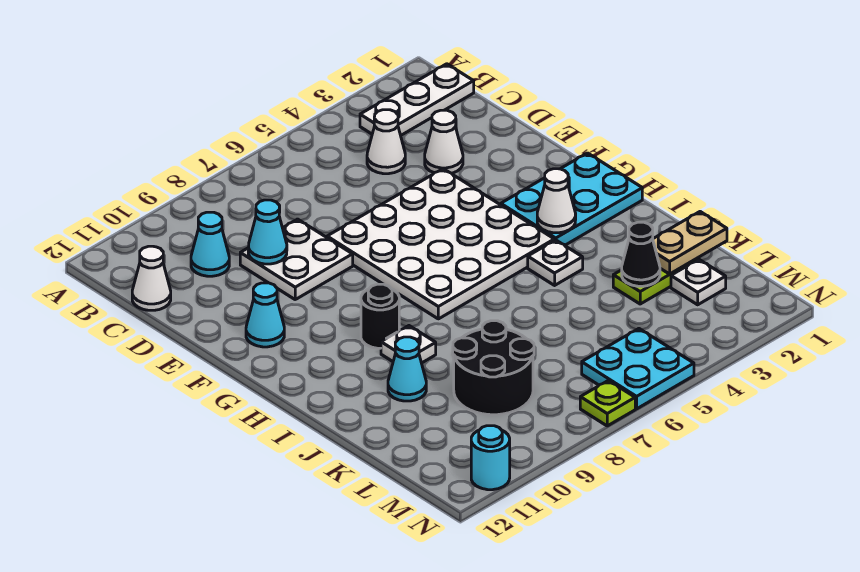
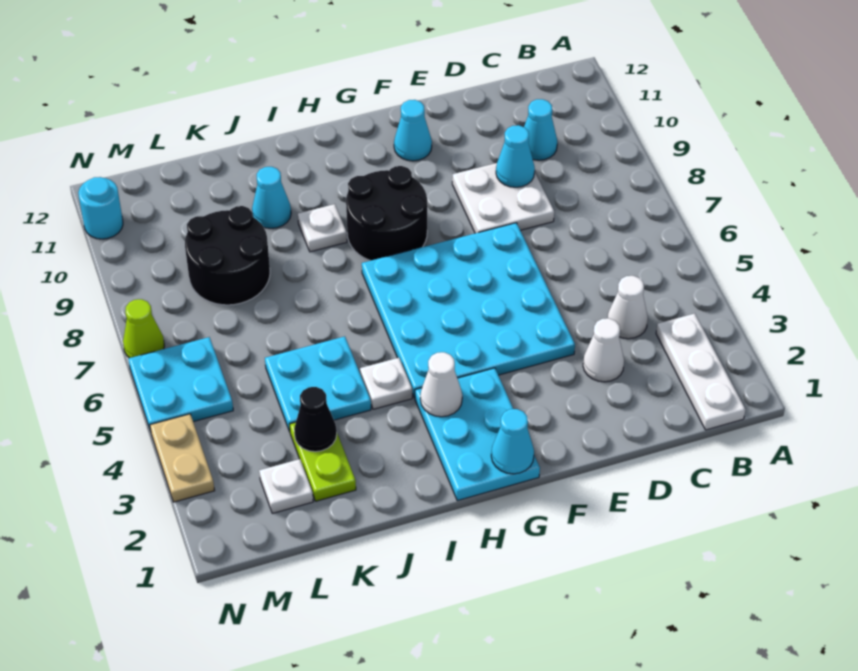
white 1x1 cone [132,246,171,310] -> none
white 4x4 plate [327,169,554,319] -> cyan 4x4 plate [362,223,575,398]
none -> cyan 1x1 cone [491,409,534,474]
black 1x1 round brick [361,284,399,348] -> black 2x2 round brick [346,166,427,261]
none -> cyan 2x2 plate [265,336,371,432]
tan 1x2 plate [653,212,727,274] -> tan 1x2 plate moved to [150,414,215,502]
lime 1x1 plate [580,381,635,426] -> lime 1x1 cone [123,299,164,358]

